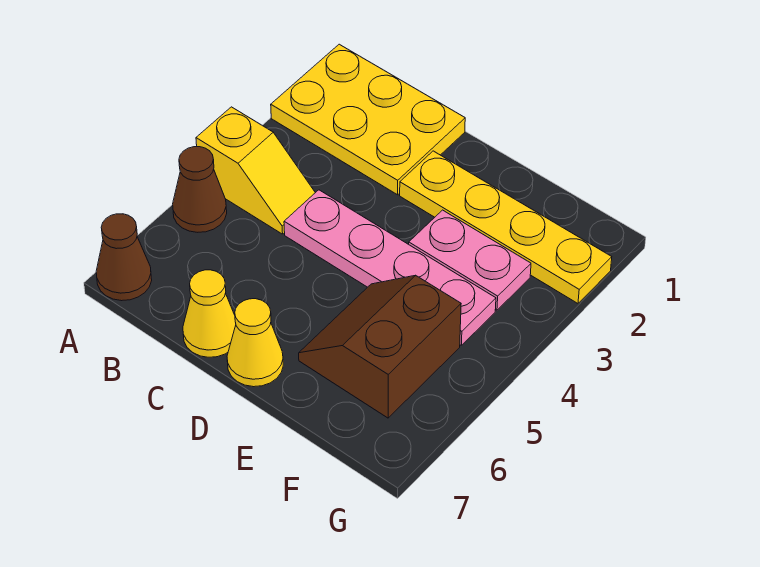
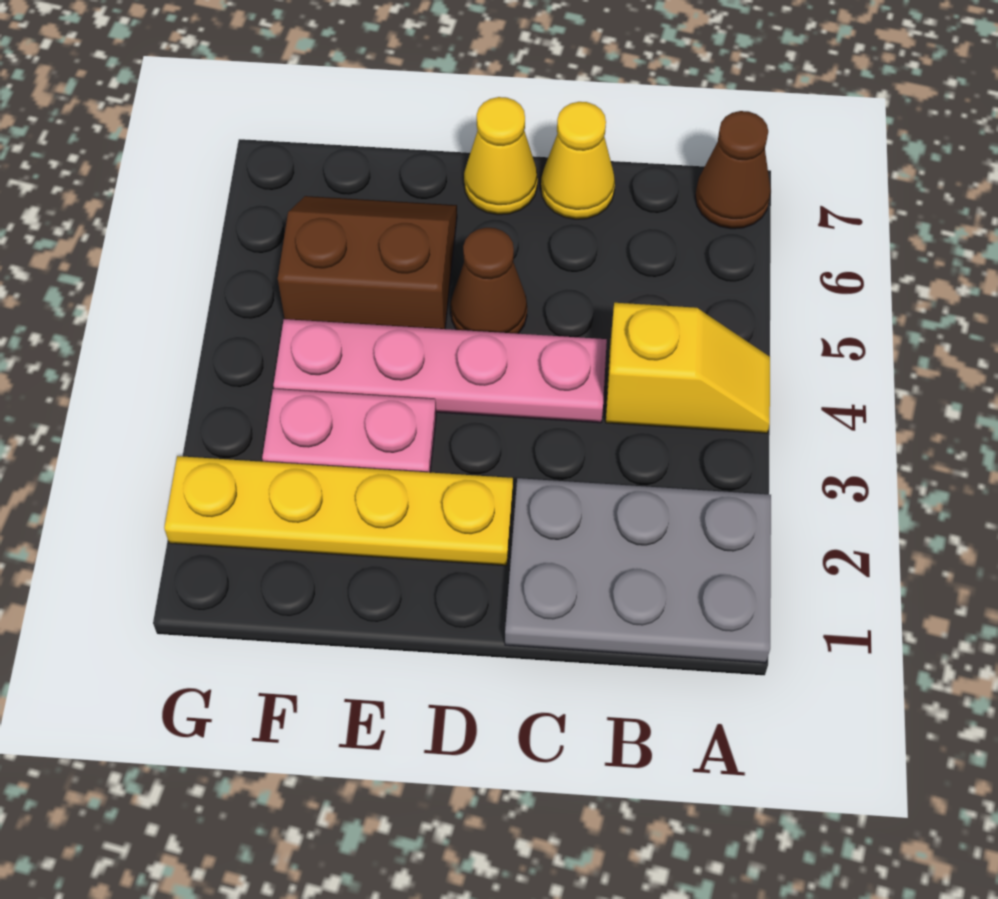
yellow 2x3 plate [271,44,465,195] -> grey 2x3 plate [505,478,771,663]
yellow 1x2 slope [196,107,315,234] -> yellow 1x2 slope turned to [606,303,770,433]
brown 1x1 cone [173,147,227,232] -> brown 1x1 cone moved to [451,228,527,334]
brown 2x2 slope [299,275,461,418] -> brown 2x2 slope turned to [278,196,457,329]

